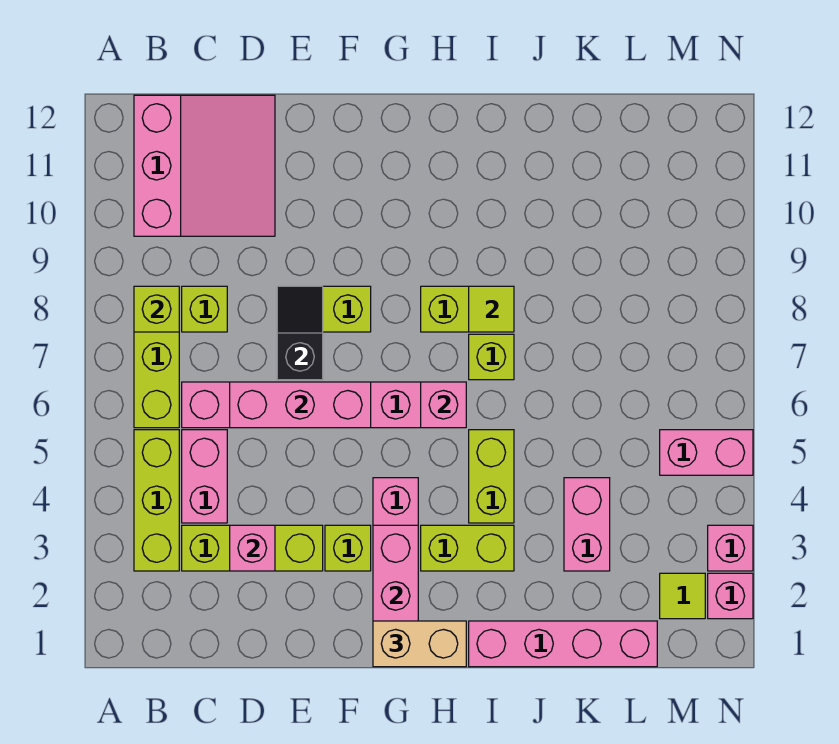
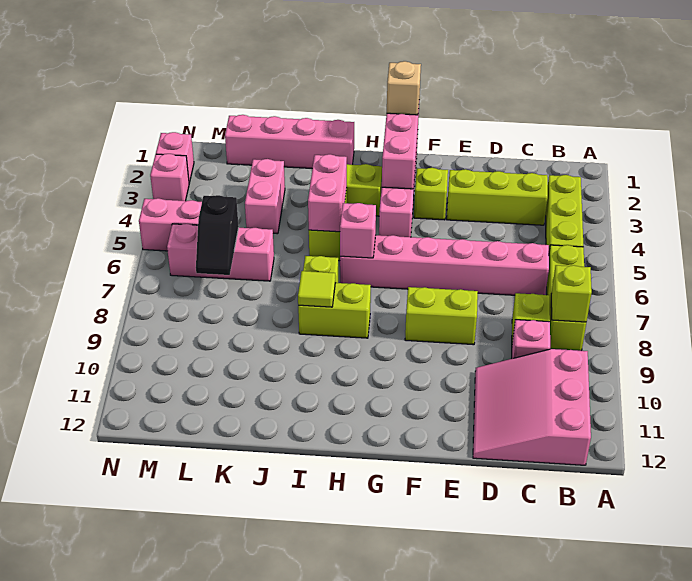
pink 1x2 brick [182,430,227,523] -> pink 1x2 brick moved to [308,154,347,232]
pink 1x1 brick [230,525,275,571] -> pink 1x1 brick moved to [512,320,550,359]
pink 1x3 brick [230,382,371,428] -> pink 1x3 brick moved to [167,224,274,281]
black 1x2 slope [277,286,323,380] -> black 1x2 slope moved to [196,195,239,275]
tan 1x2 brick [373,621,466,667] -> tan 1x1 brick [387,61,421,115]
lime 1x1 tile [660,573,705,619] -> none

